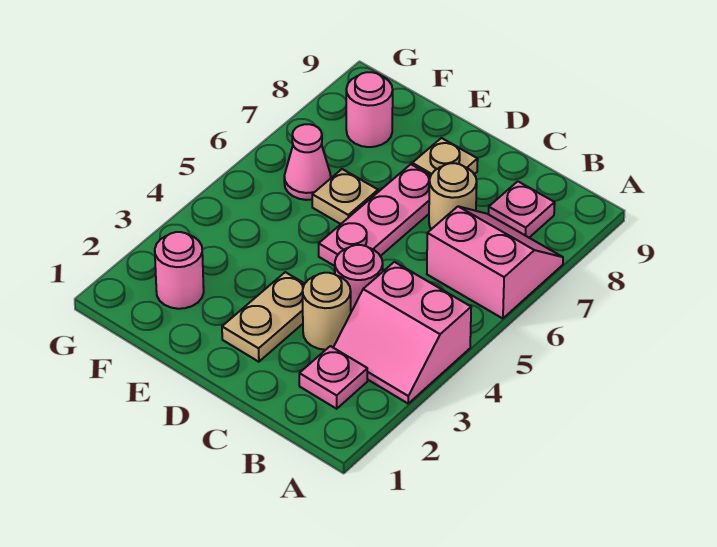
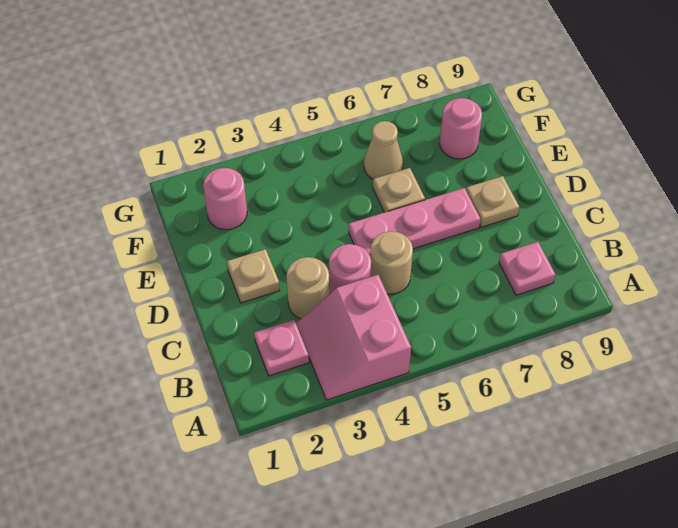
pink 2x2 slope [427,206,563,319] -> none
tan 1x1 round brick [429,163,477,229] -> tan 1x1 round brick moved to [370,231,413,294]
tan 1x2 plate [222,272,305,362] -> tan 1x1 plate [227,249,280,303]
pink 1x1 cone [284,124,331,200] -> tan 1x1 cone [364,121,403,179]

